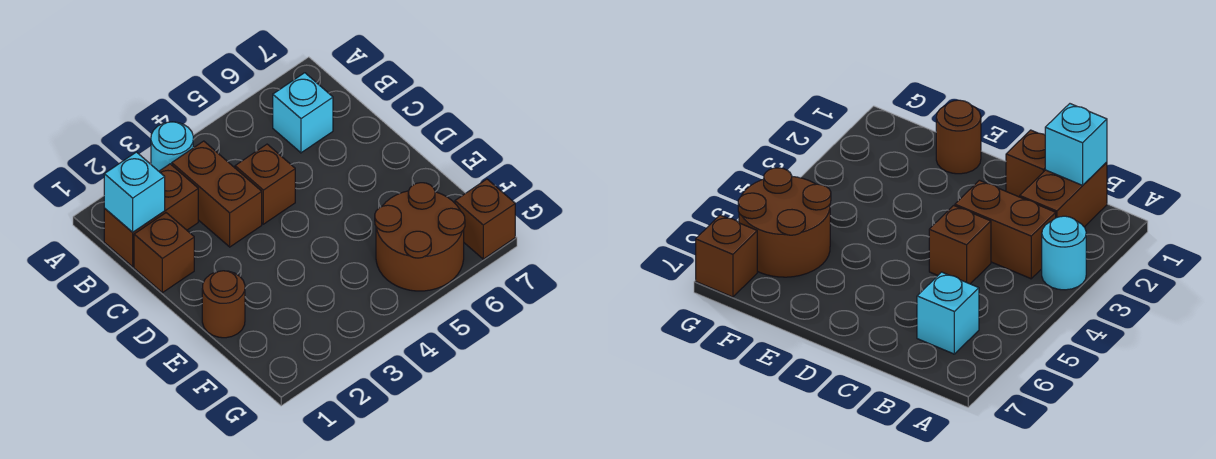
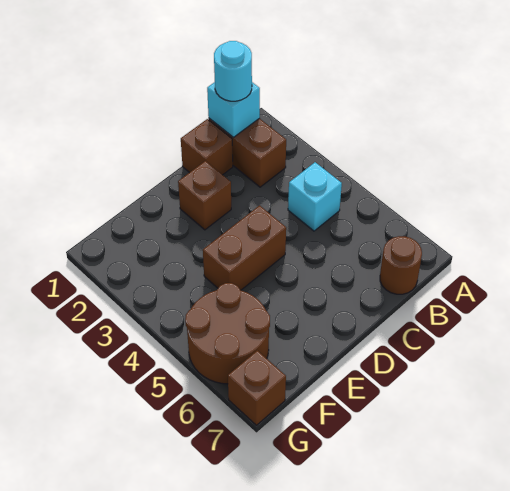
cyan 1x1 round brick [151,122,193,171] -> cyan 1x1 round brick moved to [214,41,252,101]
brown 1x2 brick [172,141,262,247] -> brown 1x2 brick moved to [203,206,286,290]
cyan 1x1 brick [273,73,333,153] -> cyan 1x1 brick moved to [288,162,342,231]
brown 1x1 brick [235,144,295,224] -> brown 1x1 brick moved to [178,161,231,230]
brown 1x1 round brick [202,271,245,338] -> brown 1x1 round brick moved to [380,236,422,294]

